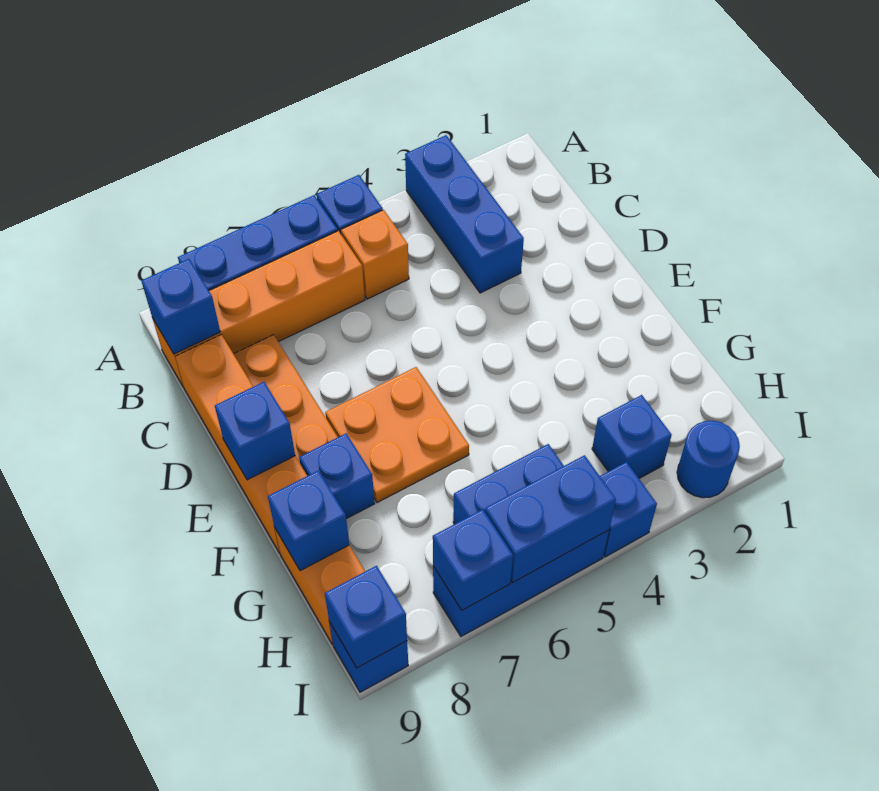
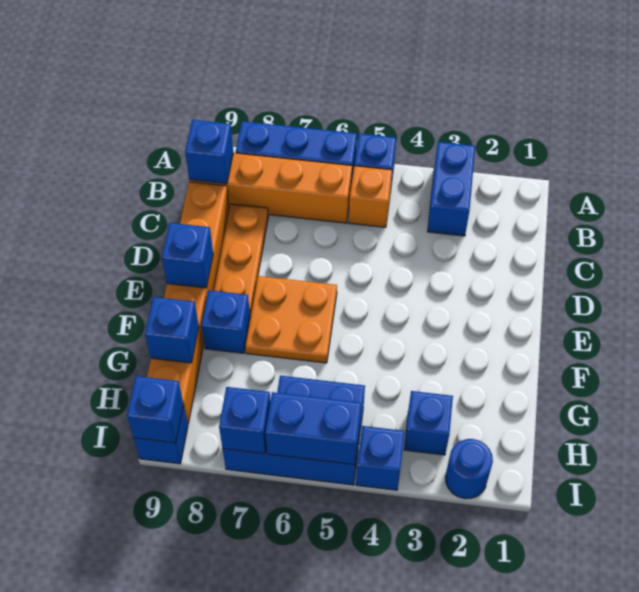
blue 1x3 brick [405,135,524,293] -> blue 1x2 brick [427,142,475,236]

